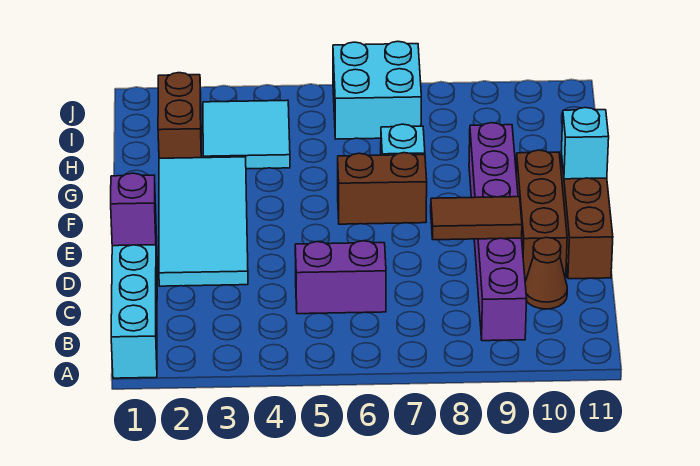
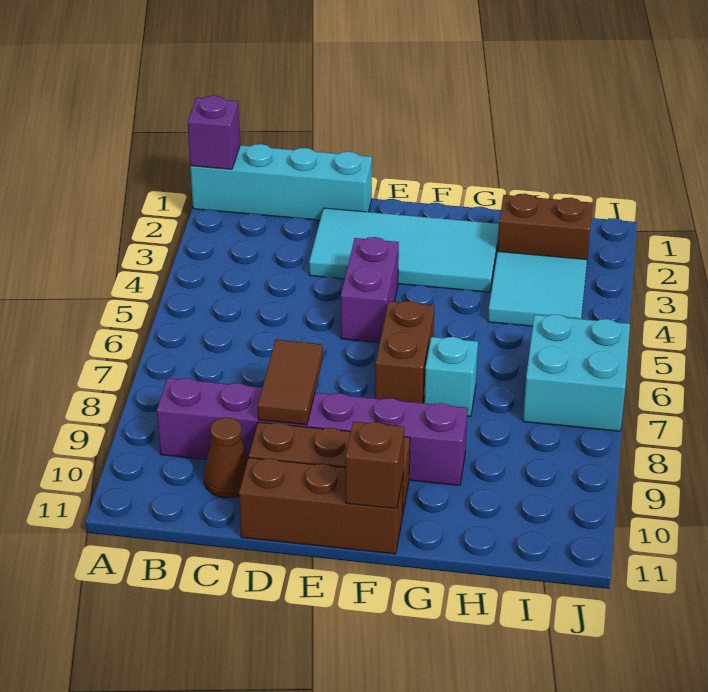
purple 1x2 brick [295,241,386,314] -> purple 1x2 brick moved to [341,237,399,343]
purple 1x1 brick [111,173,156,246] -> purple 1x1 brick moved to [188,96,240,169]
cyan 1x1 brick [561,108,609,179] -> brown 1x1 brick [345,421,404,509]

